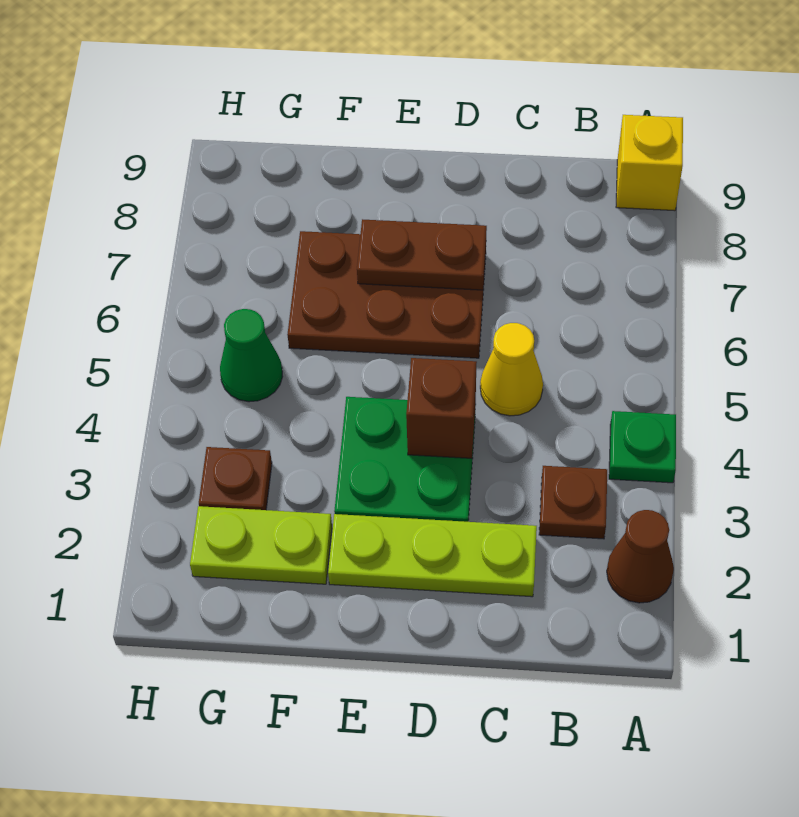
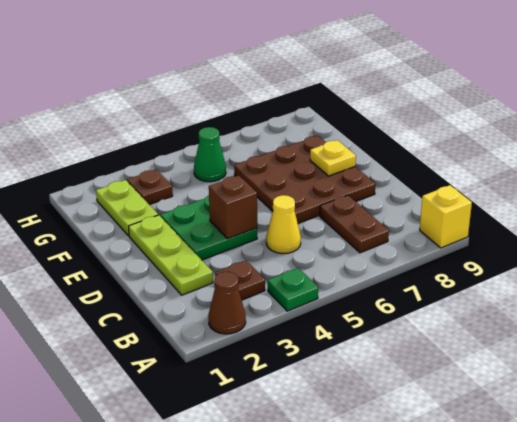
brown 2x3 plate [287,231,486,358] -> brown 3x3 plate [234,136,375,223]
brown 1x2 plate [357,219,487,290] -> brown 1x2 plate moved to [320,195,389,253]
none -> yellow 1x1 plate [310,140,356,176]

